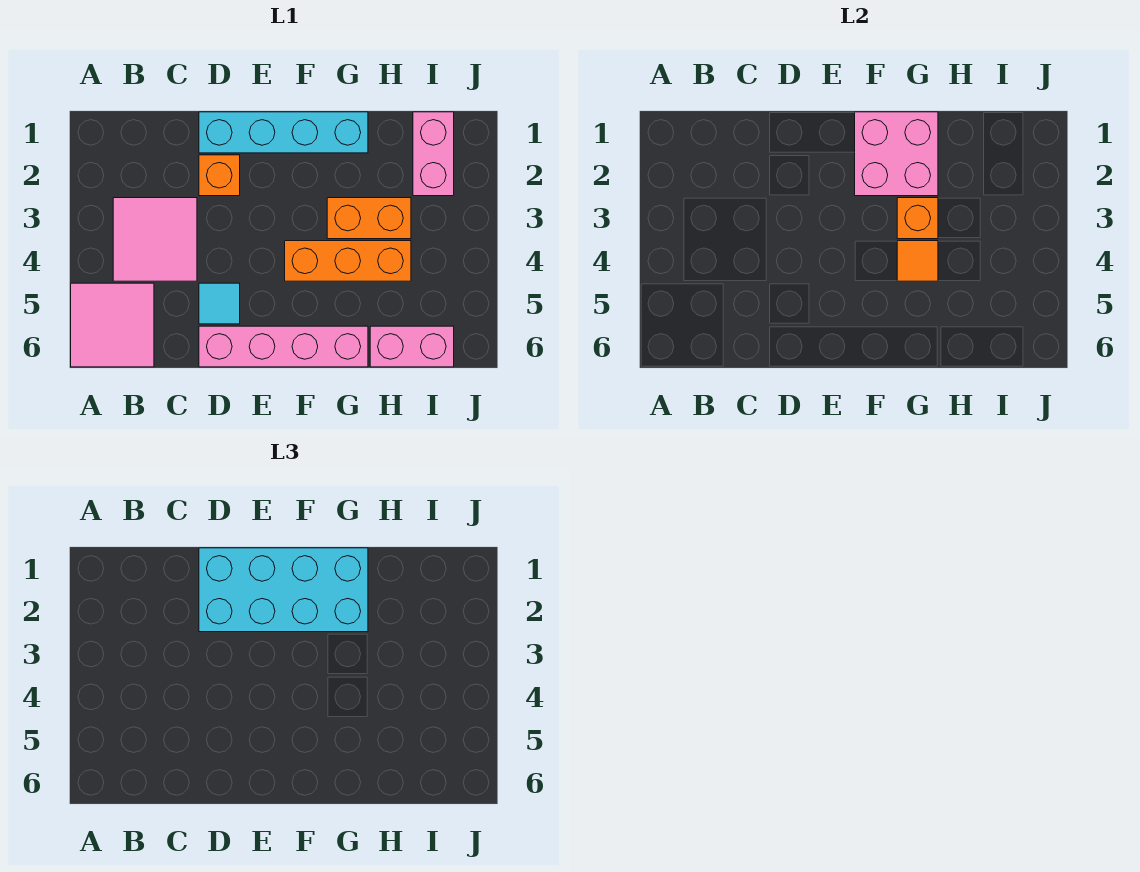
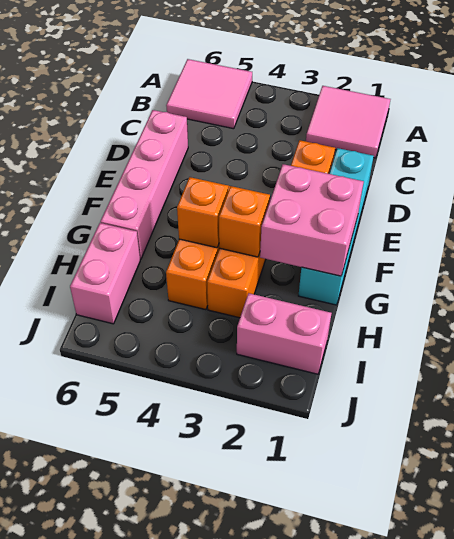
pink 2x2 tile [113,198,197,281] -> pink 2x2 tile moved to [306,86,391,158]
cyan 2x4 brick [199,548,368,632] -> none
cyan 1x1 tile [199,283,240,324] -> none
orange 1x1 tile [897,241,938,281] -> orange 1x1 brick [177,177,228,248]

